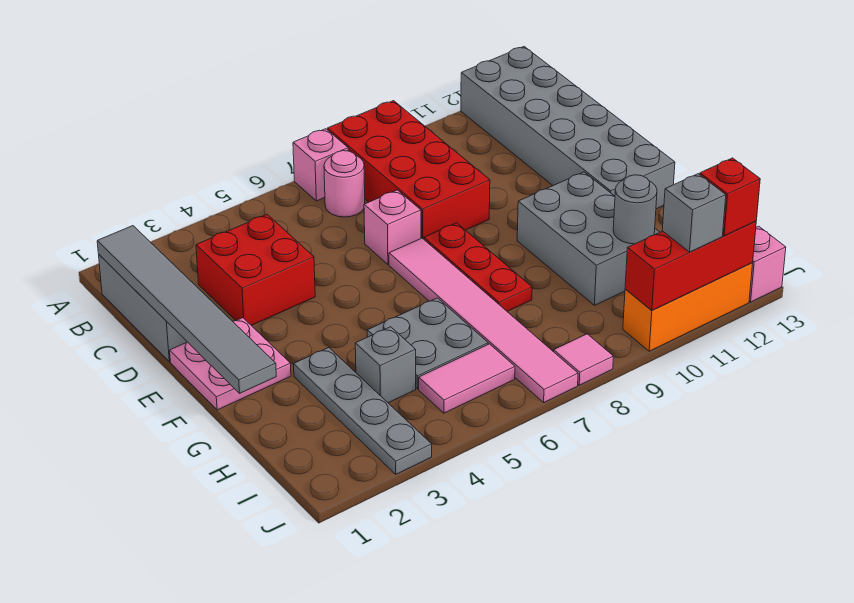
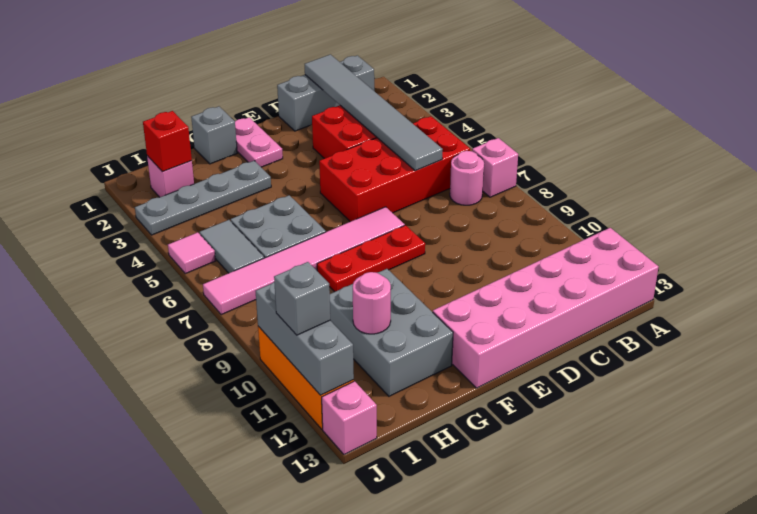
red 2x4 brick [328,101,490,239] -> red 2x4 brick moved to [319,116,470,222]
grey 2x6 brick [461,47,675,209] -> pink 2x6 brick [433,228,658,388]
grey 1x6 tile [97,226,276,393] -> grey 1x6 tile turned to [305,54,443,171]
pink 1x1 brick [364,190,421,264] -> pink 1x1 brick moved to [147,156,194,197]
pink 2x2 plate [170,318,291,410] -> pink 1x2 plate [235,117,283,167]
grey 2x3 brick [517,172,660,305] -> grey 2x3 brick turned to [330,269,453,396]
grey 1x1 brick [355,327,416,403] -> grey 1x1 brick moved to [191,106,237,164]
grey 1x1 round brick [613,175,657,244] -> pink 1x1 round brick [353,272,391,334]
pink 1x2 tile [419,344,515,413] -> grey 1x2 tile [199,220,264,273]
pink 1x1 tile [554,334,613,385] -> pink 1x1 tile moved to [168,232,216,274]
red 1x3 brick [625,221,756,310] -> grey 1x3 brick [256,282,354,395]
red 1x1 brick [700,158,760,236] -> red 1x1 brick moved to [143,111,192,172]

